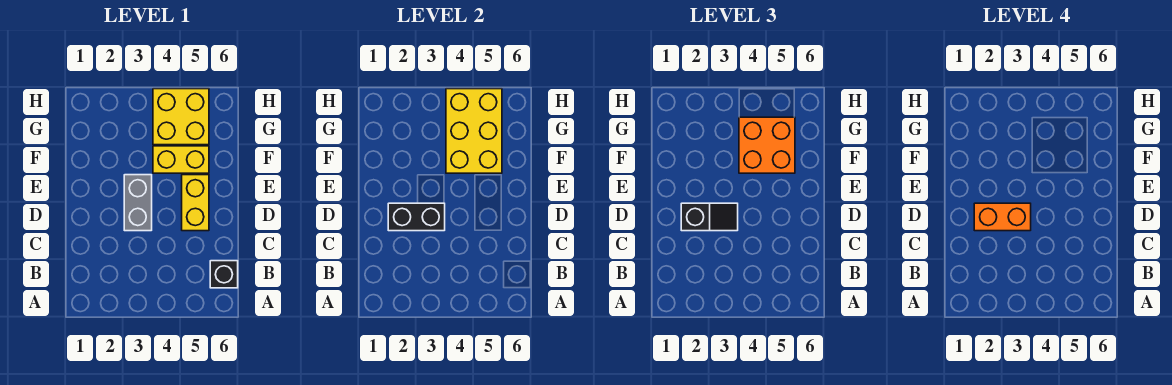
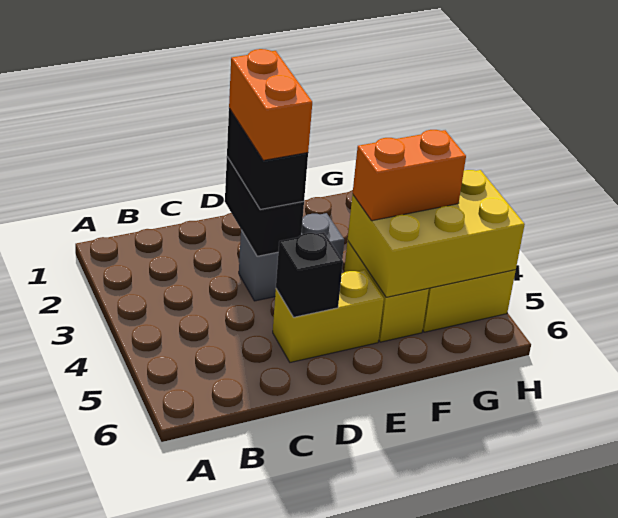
black 1x1 brick [210,261,238,288] -> black 1x1 brick moved to [276,232,343,317]
black 1x2 slope [681,203,738,231] -> black 1x2 brick [227,108,308,210]
orange 2x2 brick [739,117,795,173] -> orange 1x2 brick [353,130,466,221]

